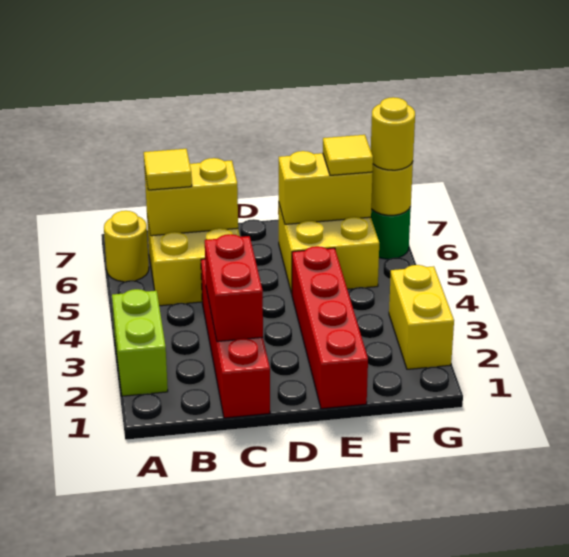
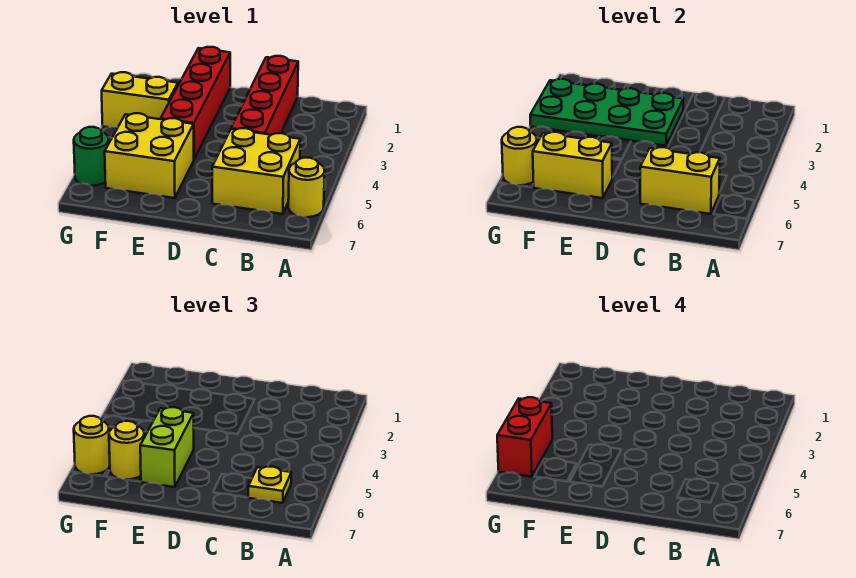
lime 1x2 brick [112,289,168,396] -> lime 1x2 brick moved to [140,407,194,487]
yellow 1x1 tile [144,149,192,190] -> yellow 1x1 plate [248,467,291,503]
red 1x2 brick [205,234,263,342] -> red 1x2 brick moved to [497,397,552,477]
none -> green 2x4 plate [530,79,683,146]
yellow 1x1 tile [323,135,373,175] -> yellow 1x1 round brick [109,421,144,480]
yellow 1x2 brick [389,265,454,369] -> yellow 1x2 brick turned to [102,72,178,127]

